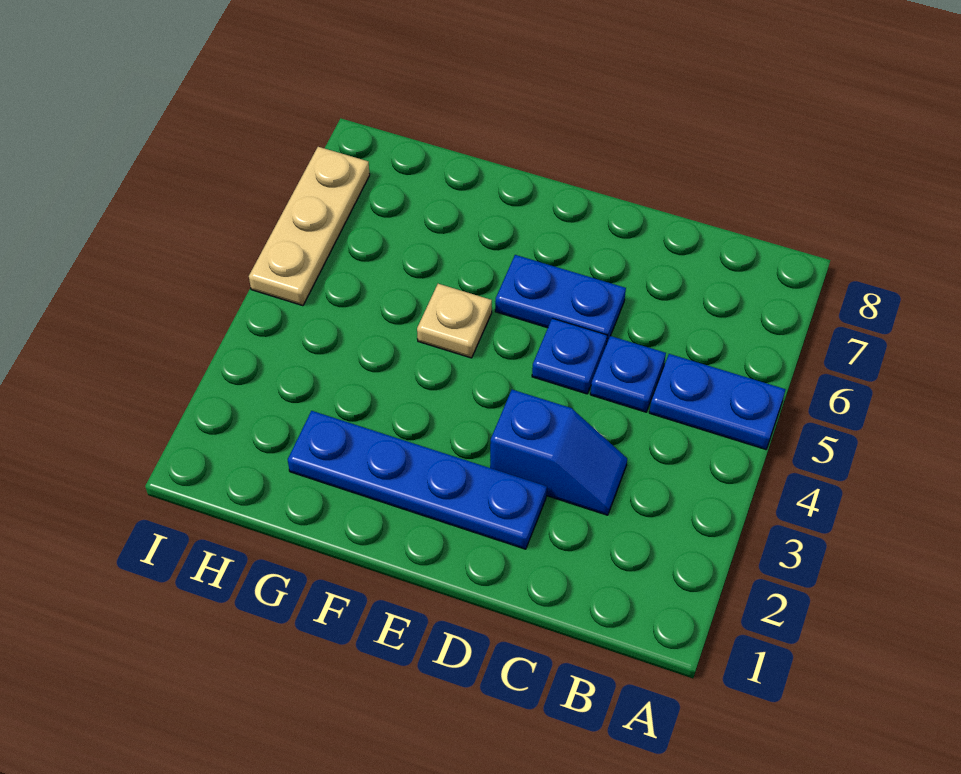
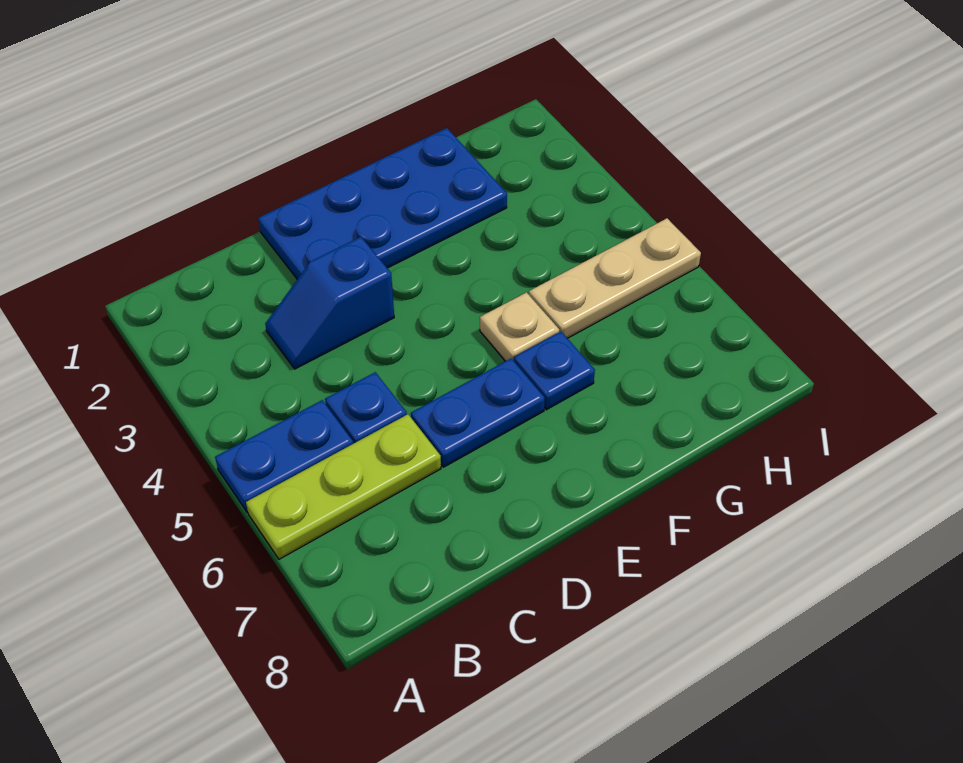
none -> lime 1x3 plate [246,414,441,559]
blue 1x4 plate [288,411,547,549] -> blue 2x4 plate [258,128,507,279]
blue 1x1 plate [532,318,607,394] -> blue 1x1 plate moved to [514,331,595,410]
tan 1x3 plate [249,147,370,306] -> tan 1x3 plate turned to [529,218,701,338]

